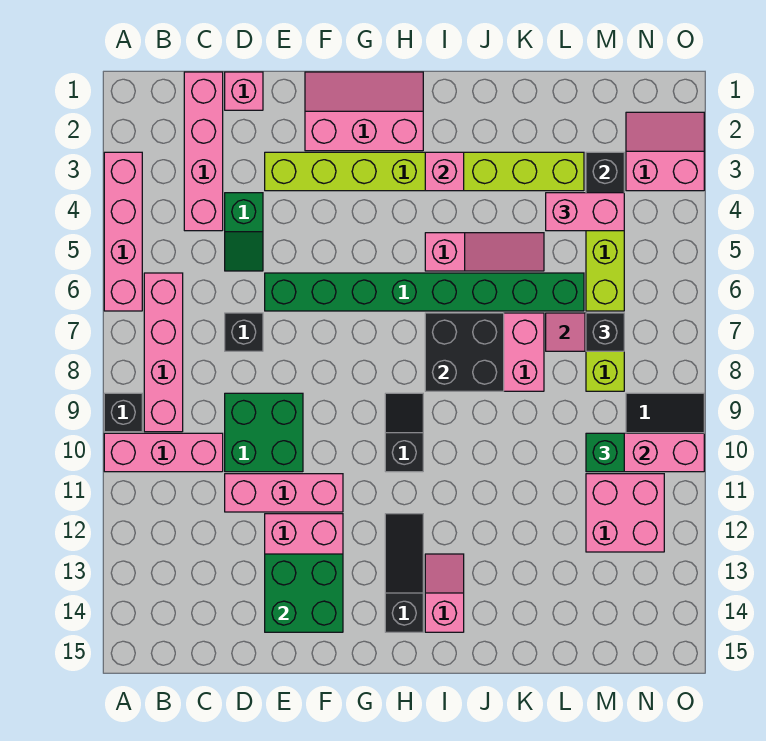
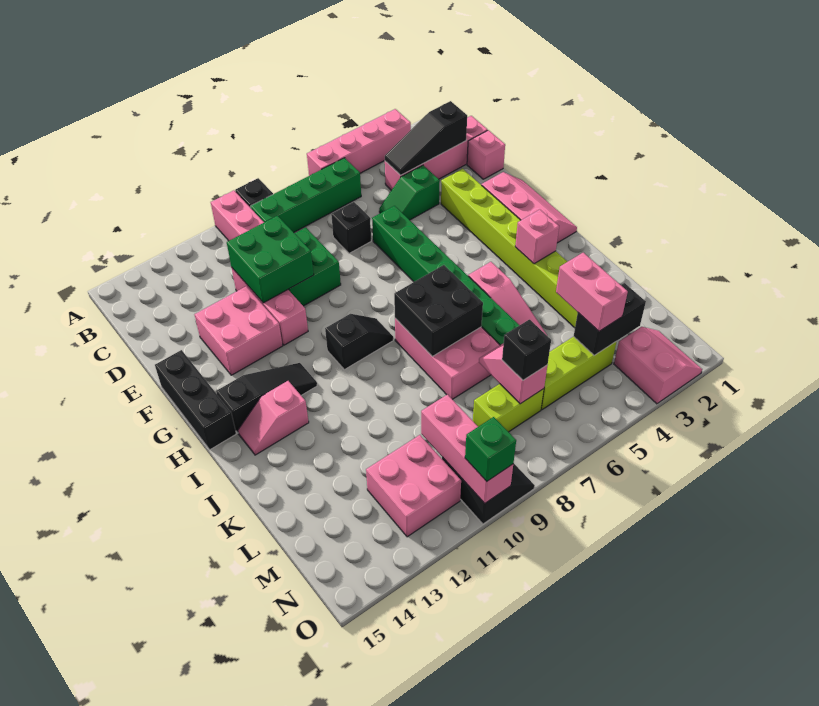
pink 1x4 brick [144,273,183,432] -> green 1x4 brick [251,158,361,232]
none -> black 1x3 slope [385,101,467,175]
green 2x2 brick [265,554,343,632] -> green 2x2 brick moved to [227,216,314,303]
none -> black 1x3 brick [155,350,236,450]
pink 1x2 slope [425,554,464,632] -> pink 1x2 slope turned to [238,381,309,455]
green 1x1 brick [586,433,624,472] -> green 1x1 brick moved to [465,417,516,481]

